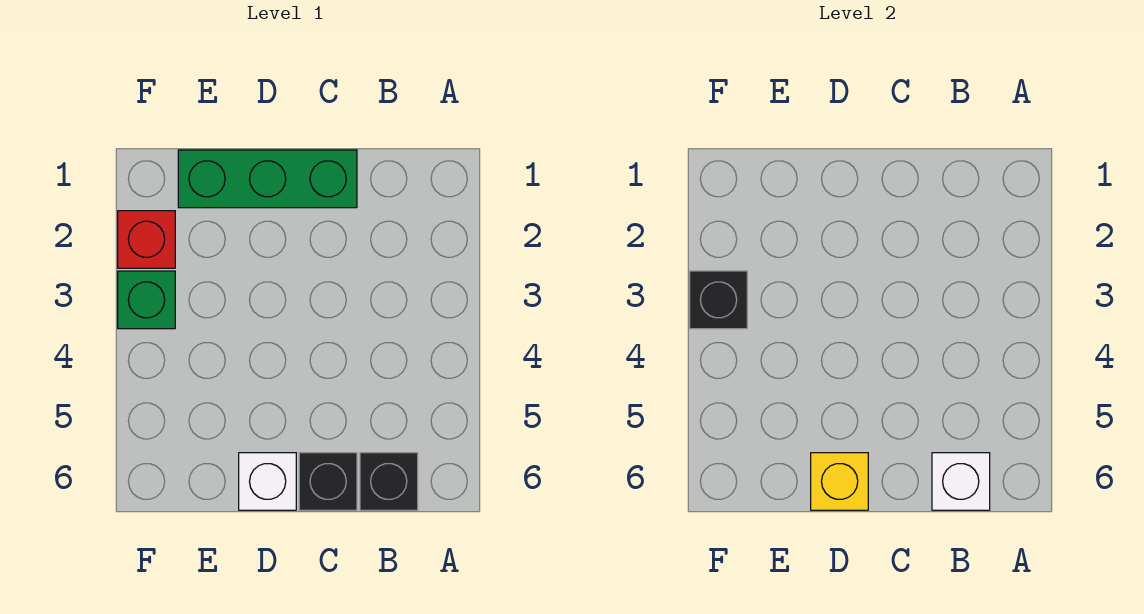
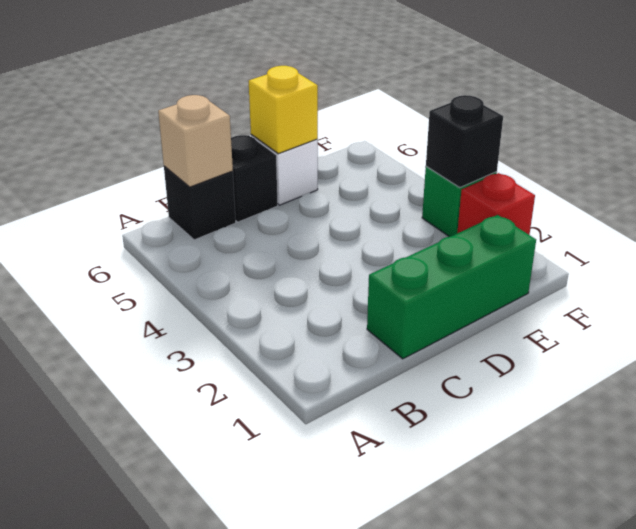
white 1x1 brick [932,453,990,510] -> tan 1x1 brick [158,95,233,187]

